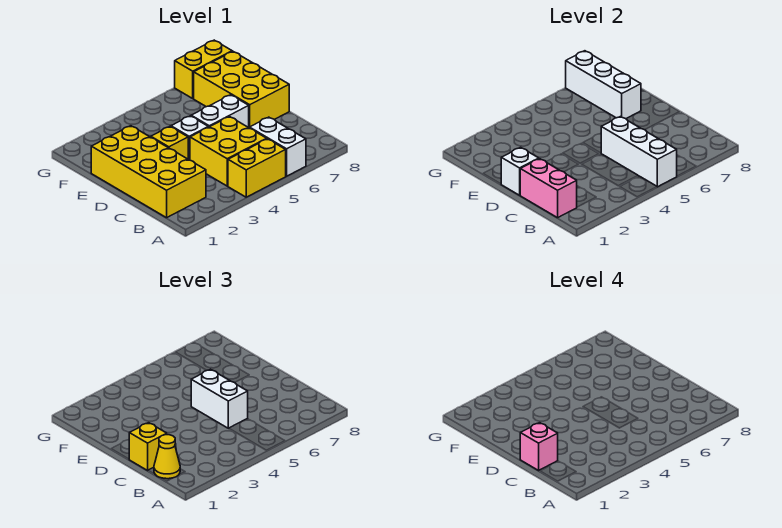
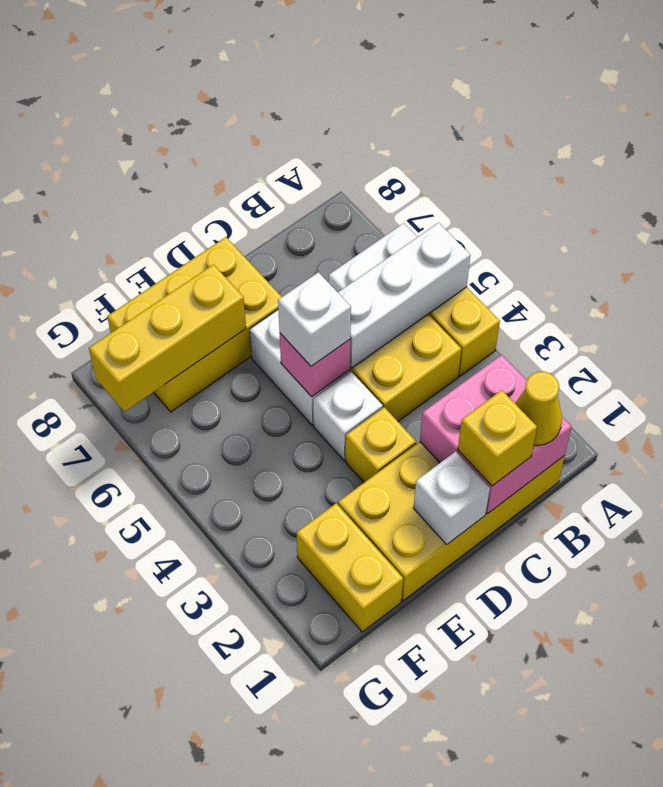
pink 1x2 brick [520,159,577,218] -> pink 2x2 brick [420,355,572,514]
pink 1x1 brick [520,423,558,470] -> pink 1x1 brick moved to [280,333,350,397]
white 1x2 brick [191,369,248,428] -> white 1x1 brick [278,272,351,366]
white 1x3 brick [566,51,641,119] -> yellow 1x3 brick [89,264,246,412]
yellow 1x2 brick [175,40,232,98] -> yellow 1x2 brick moved to [296,503,403,632]

